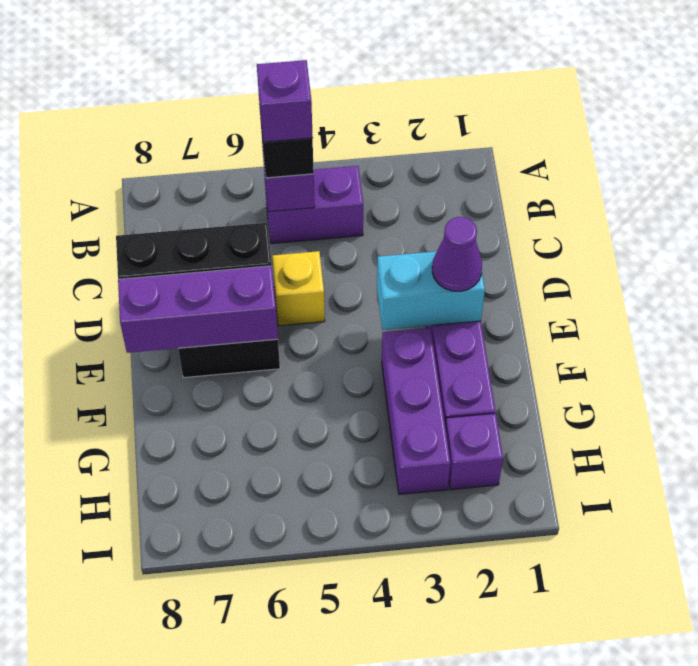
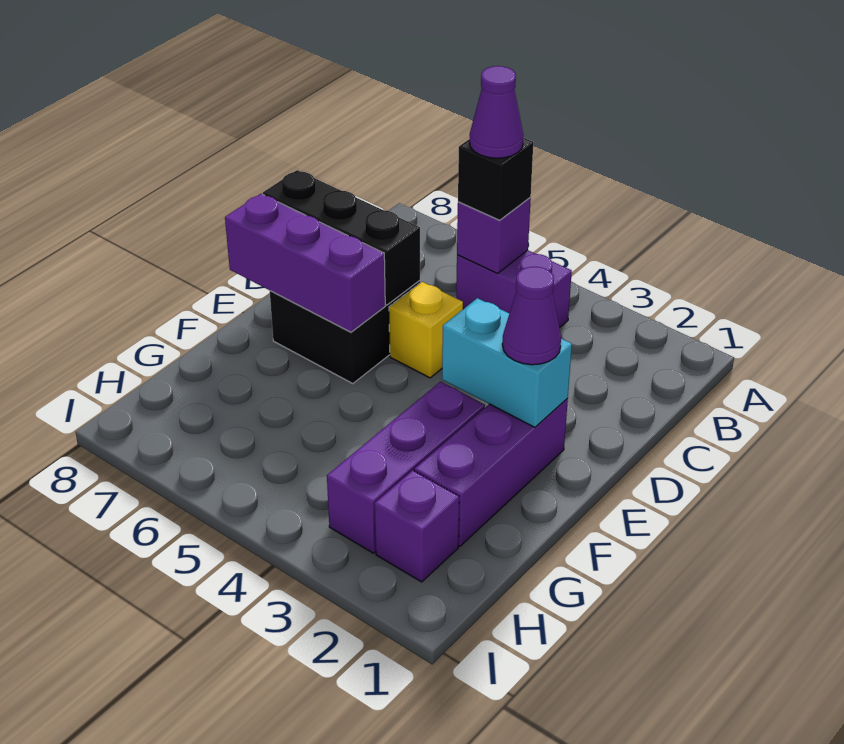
purple 1x1 brick [257,60,313,142] -> purple 1x1 cone [470,66,523,158]

